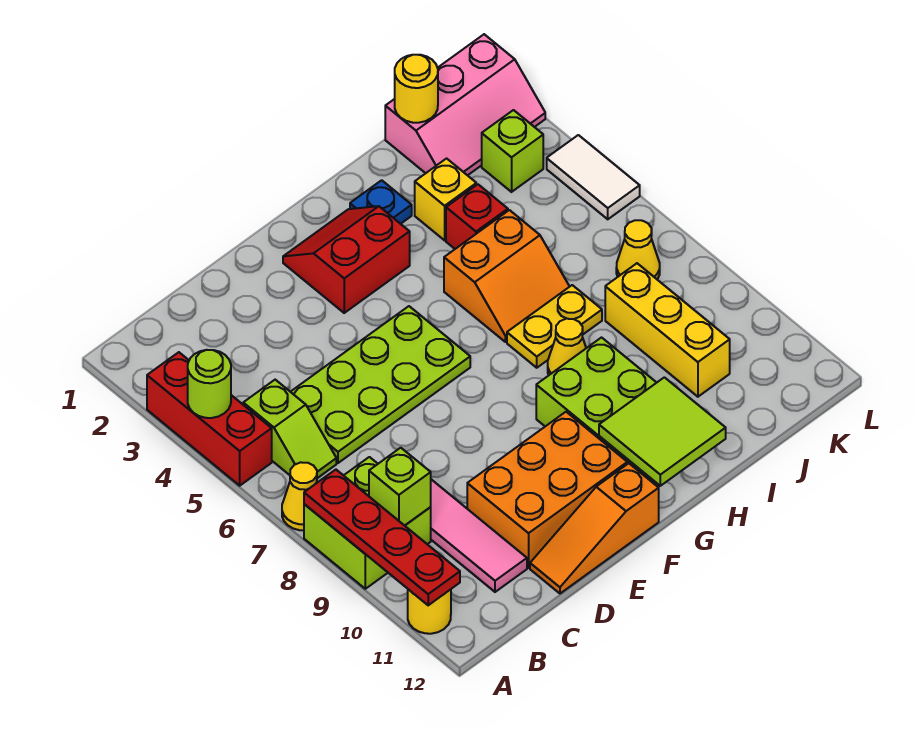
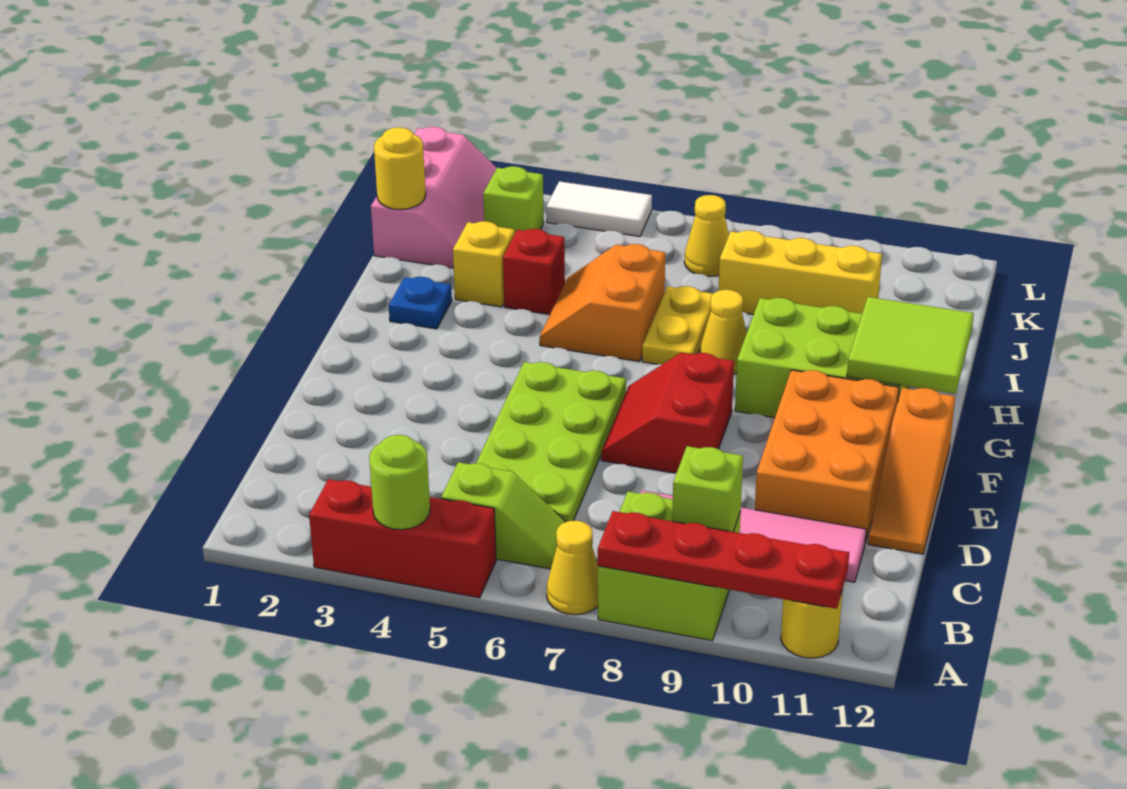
red 2x2 slope [283,206,410,313] -> red 2x2 slope moved to [601,352,734,473]
orange 2x2 slope [444,210,570,342] -> orange 2x2 slope turned to [540,244,665,362]

